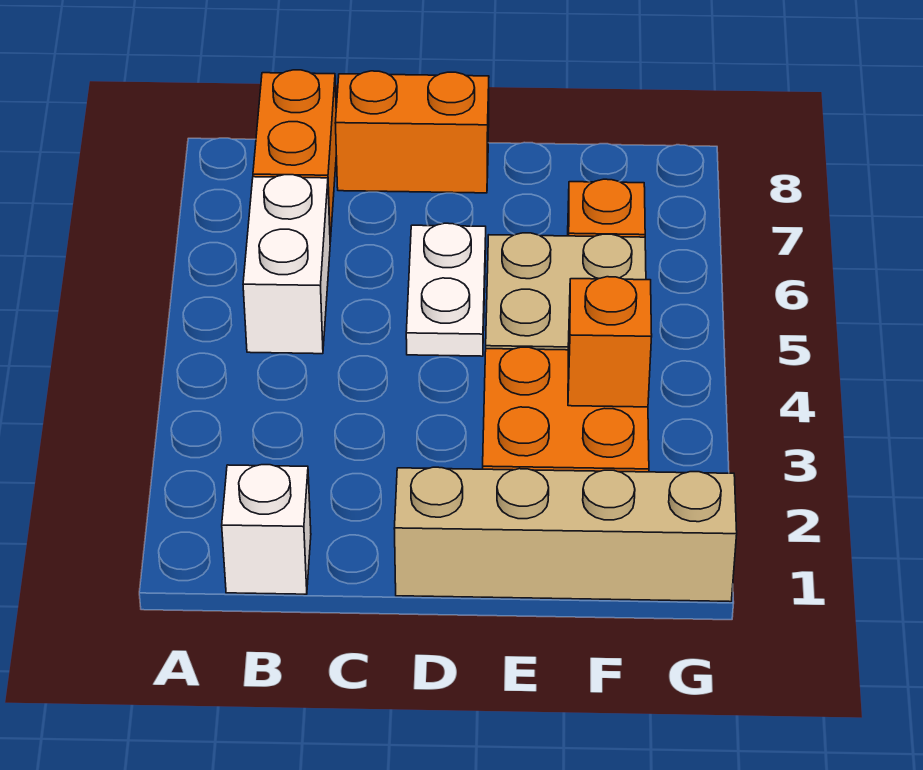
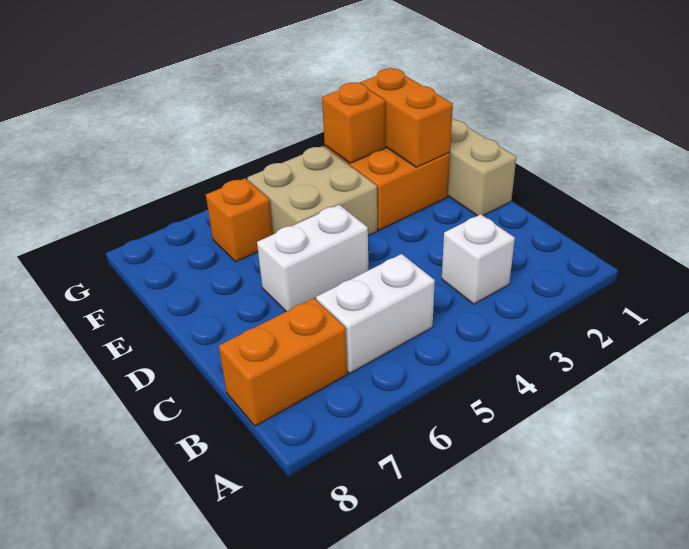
white 1x1 brick [222,465,311,594] -> white 1x1 brick moved to [442,214,515,304]
orange 1x2 brick [335,71,489,193] -> orange 1x2 brick moved to [360,68,453,167]
white 1x2 plate [406,223,486,356] -> white 1x2 brick [257,205,368,312]

